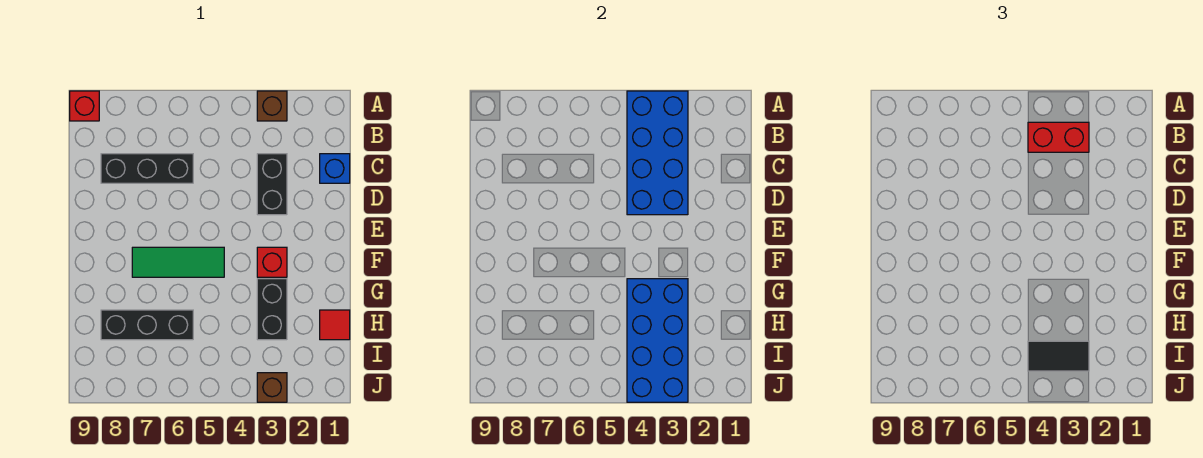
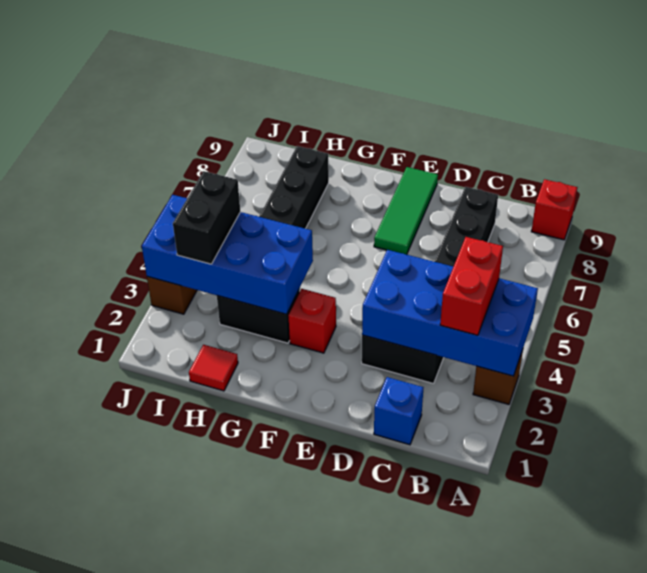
green 1x3 tile [132,247,224,277] -> green 1x3 tile moved to [374,167,438,254]
black 1x2 tile [1028,341,1089,371] -> black 1x2 brick [173,171,240,264]

